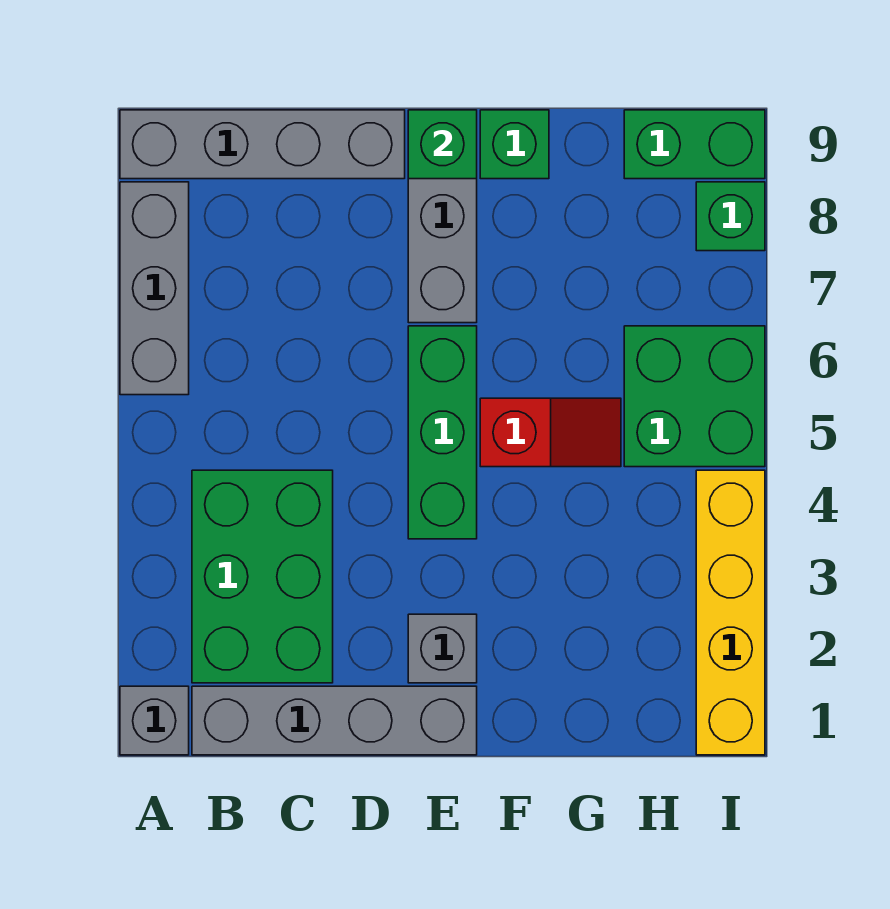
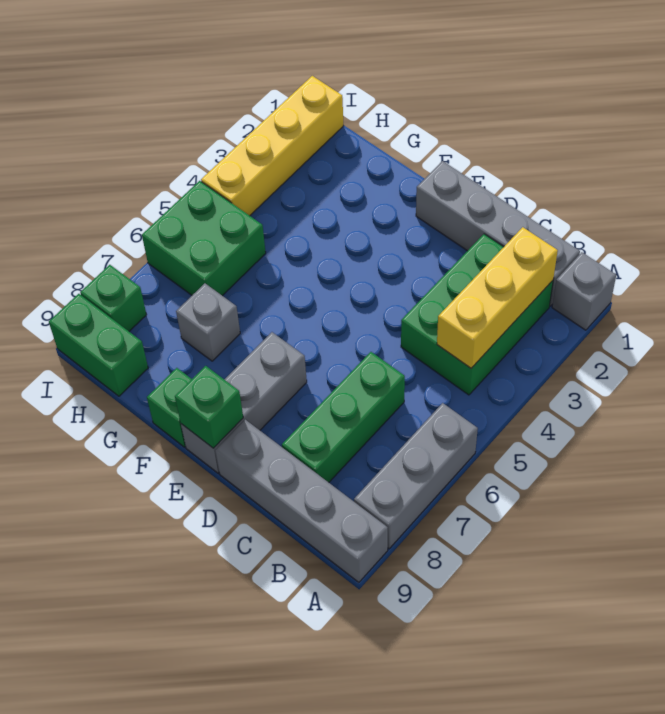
none -> yellow 1x3 brick [437,227,558,368]
grey 1x1 brick [408,614,477,683] -> grey 1x1 brick moved to [176,283,240,361]
green 1x3 brick [408,326,477,539] -> green 1x3 brick moved to [282,352,405,482]
red 1x2 slope [480,398,621,467] -> none

